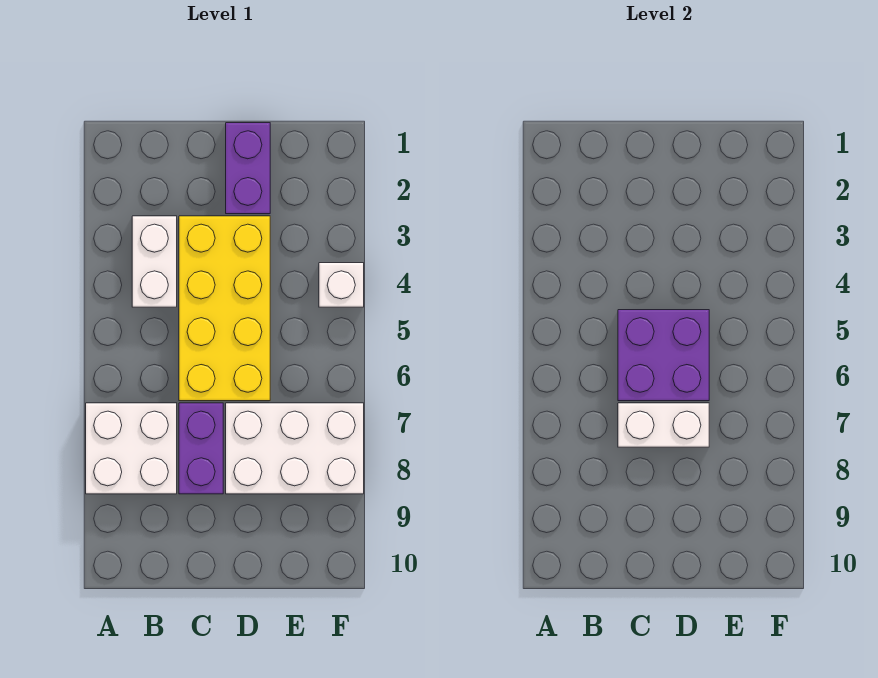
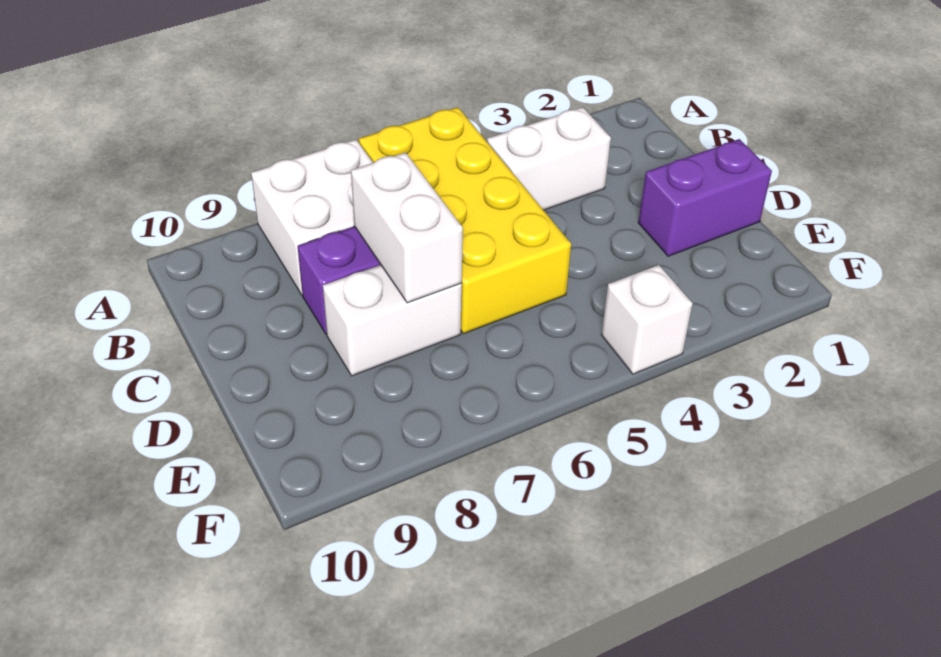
yellow 2x4 brick [179,216,270,401] -> yellow 2x4 brick turned to [359,107,571,334]
purple 2x2 brick [618,310,709,401] -> none
white 2x3 brick [226,403,364,494] -> white 1x2 brick [323,265,462,376]

